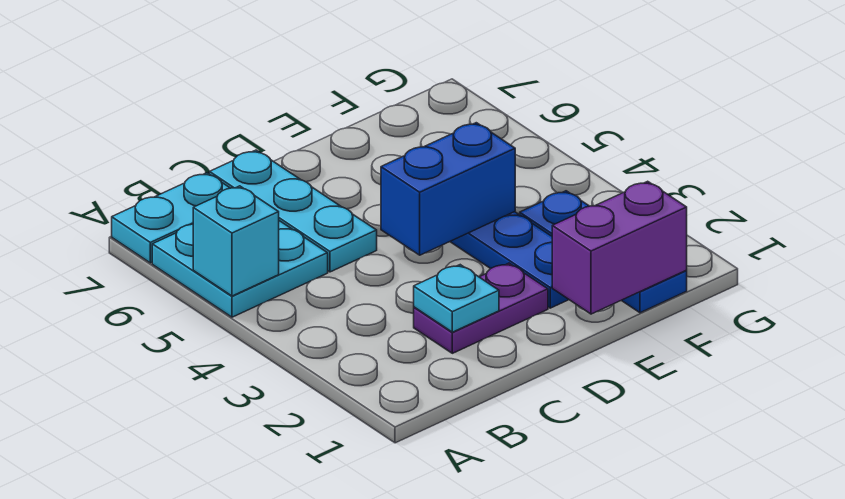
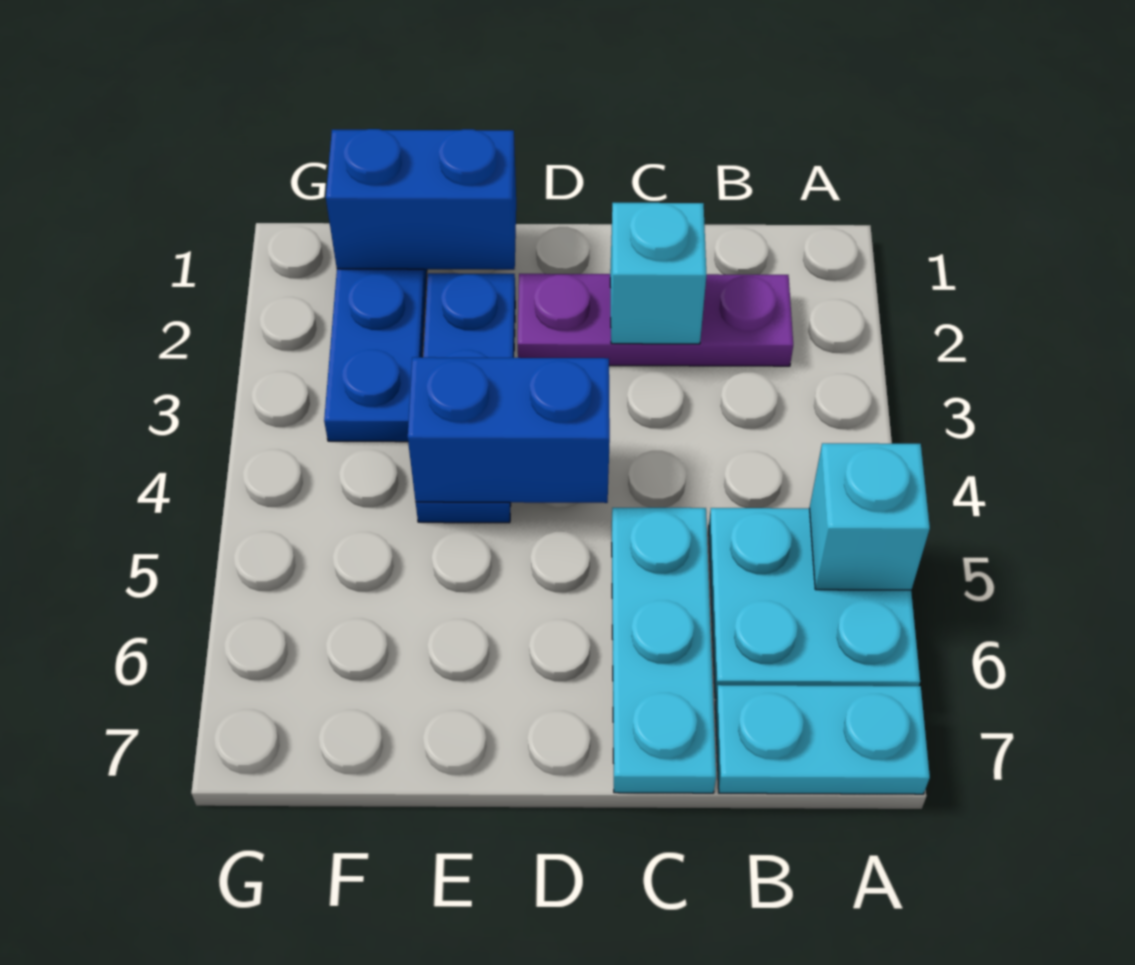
purple 1x2 plate [414,263,548,353] -> purple 1x3 plate [518,274,793,366]
cyan 1x1 plate [414,265,499,332] -> cyan 1x1 brick [610,203,707,344]
purple 1x2 brick [552,181,687,314] -> blue 1x2 brick [326,129,516,270]

